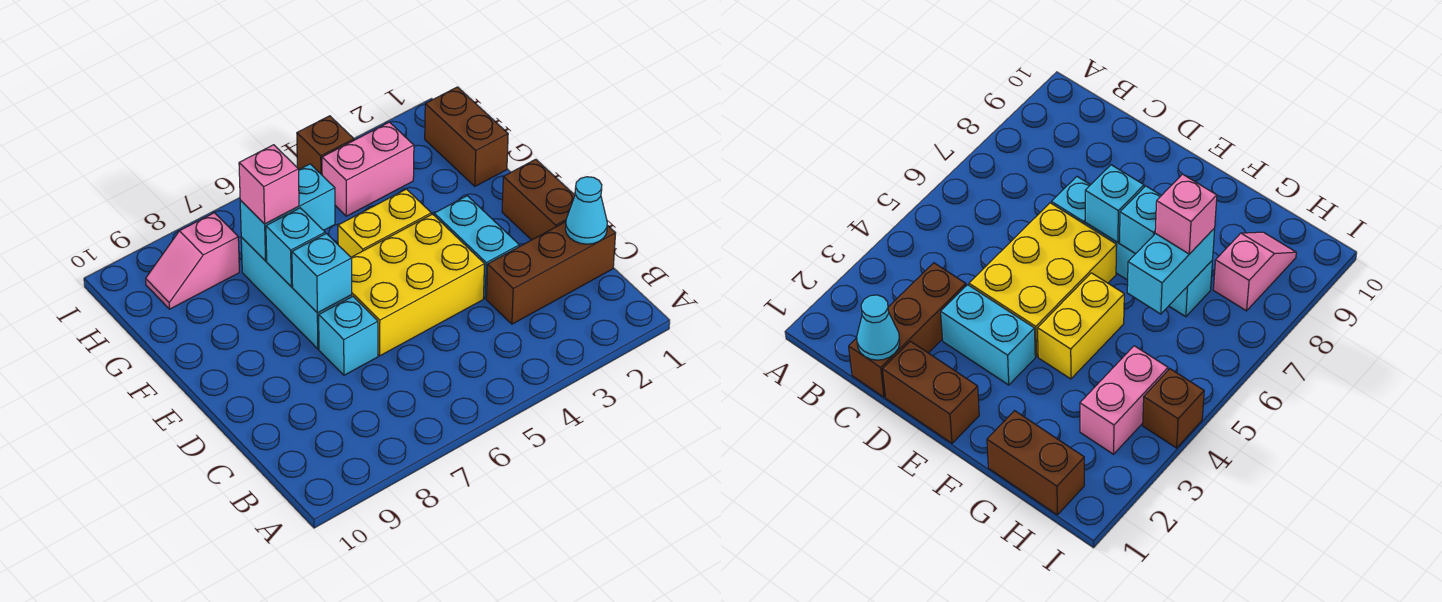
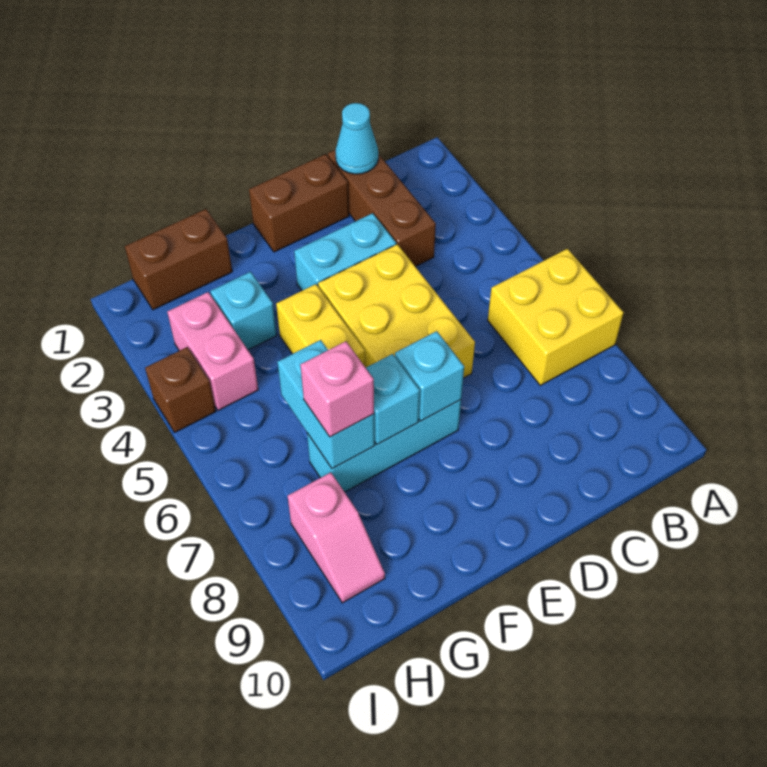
none -> yellow 2x2 brick [488,249,624,385]
cyan 1x1 brick [319,296,378,375] -> cyan 1x1 brick moved to [211,272,277,350]

